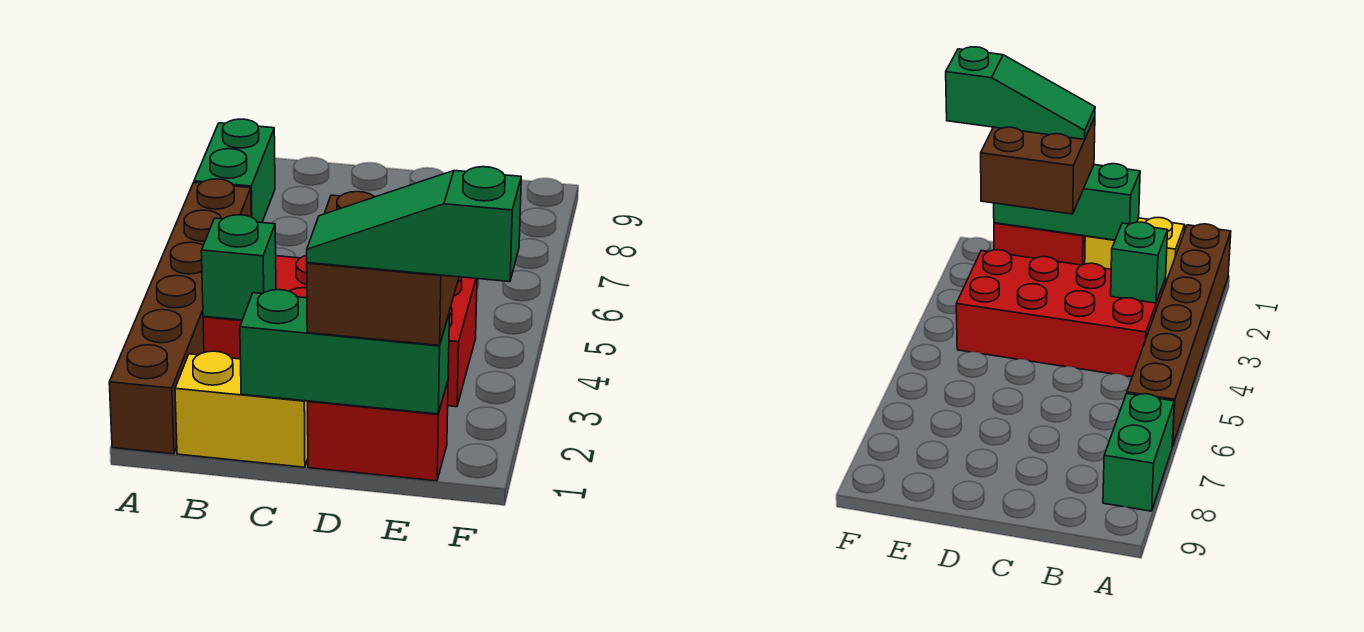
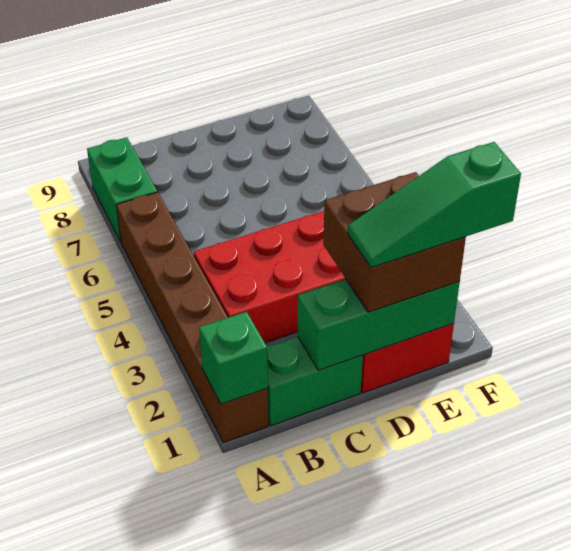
yellow 1x2 brick [175,351,308,467] -> green 1x2 brick [267,336,363,426]
green 1x1 brick [201,215,276,320] -> green 1x1 brick moved to [199,312,268,404]

